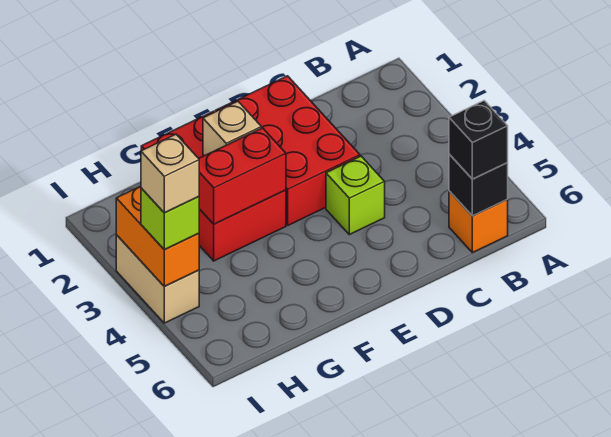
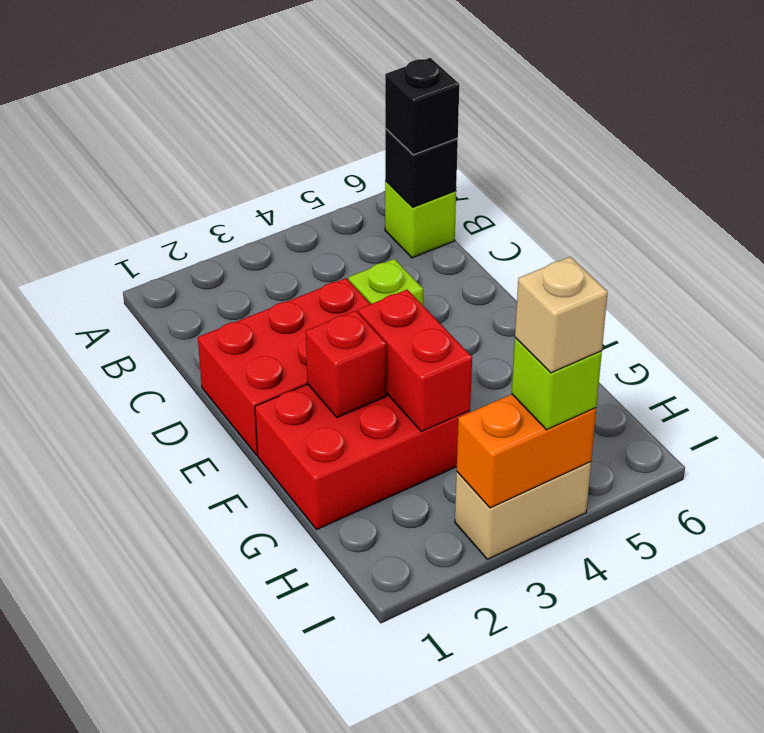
orange 1x1 brick [449,191,508,253] -> lime 1x1 brick [385,181,456,258]
tan 1x1 brick [203,101,261,156] -> red 1x1 brick [306,310,386,417]

